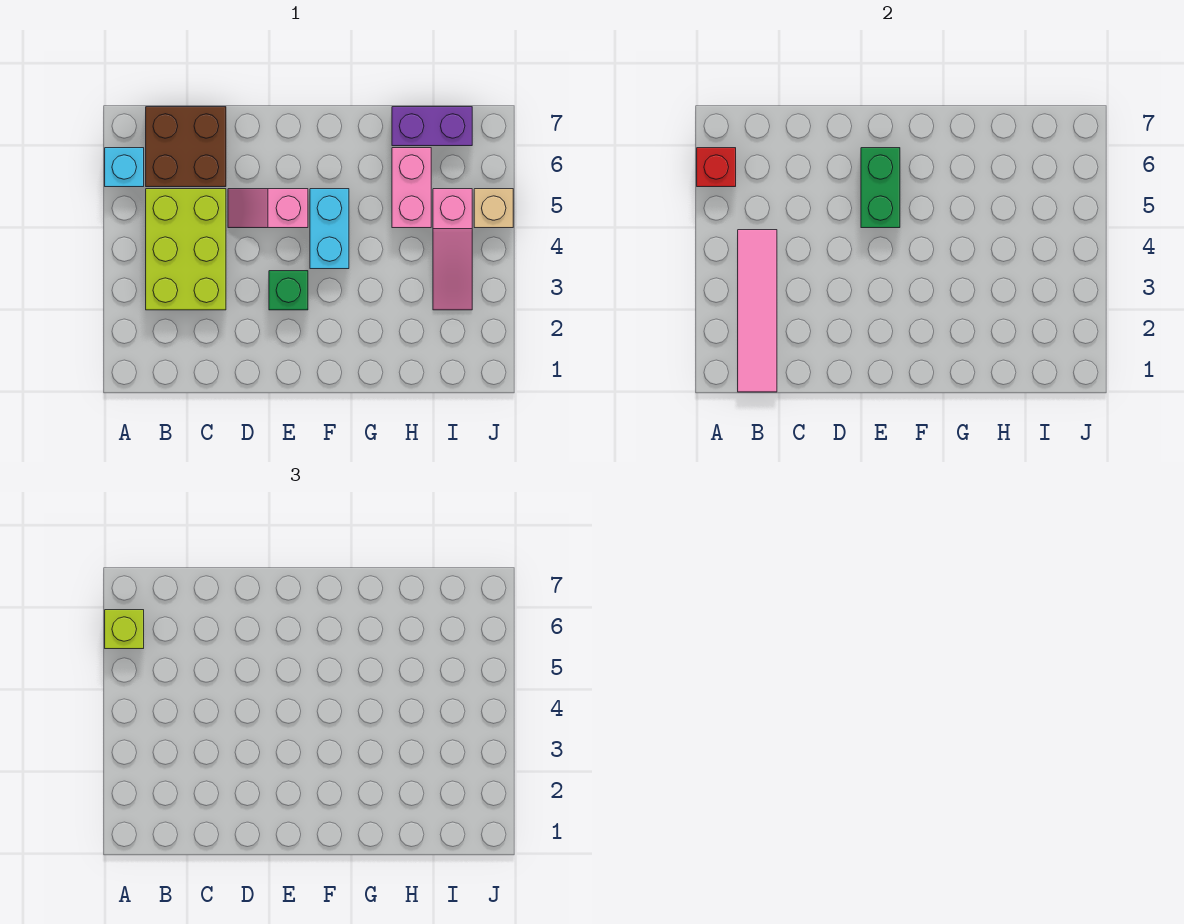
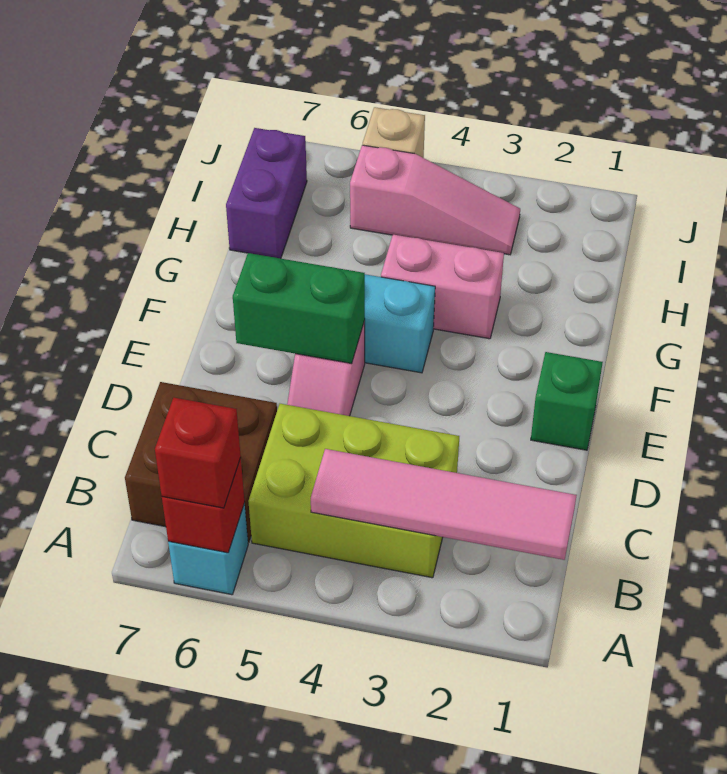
lime 1x1 brick [105,610,144,649] -> red 1x1 brick [155,398,241,508]
green 1x1 brick [269,271,308,310] -> green 1x1 brick moved to [531,352,603,450]
pink 1x2 brick [392,148,431,228] -> pink 1x2 brick moved to [381,235,504,339]

